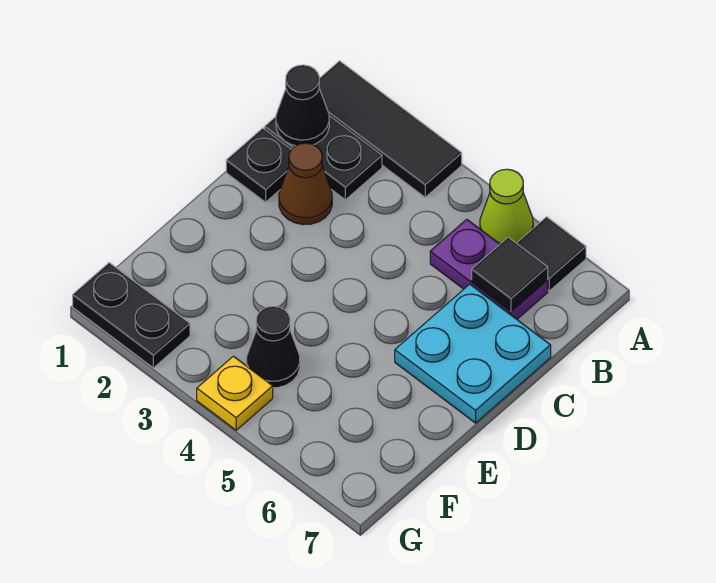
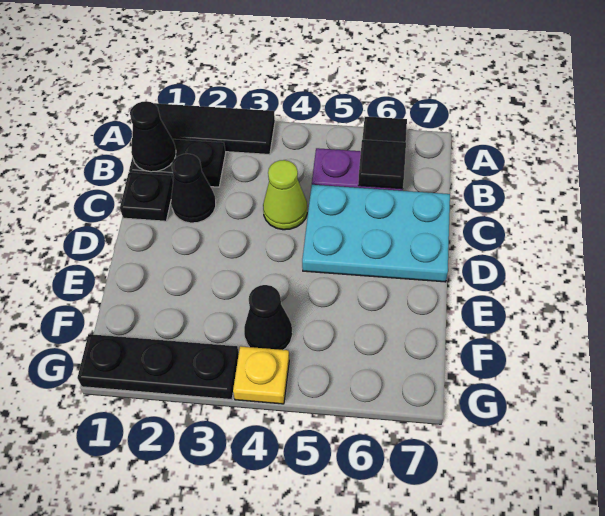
lime 1x1 cone [480,169,533,244] -> lime 1x1 cone moved to [263,160,307,230]
brown 1x1 cone [279,143,332,225] -> black 1x1 cone [171,154,216,223]
cyan 2x2 plate [395,284,551,423] -> cyan 2x3 plate [302,185,450,282]
black 1x2 plate [73,263,190,368] -> black 1x3 plate [77,334,239,400]

